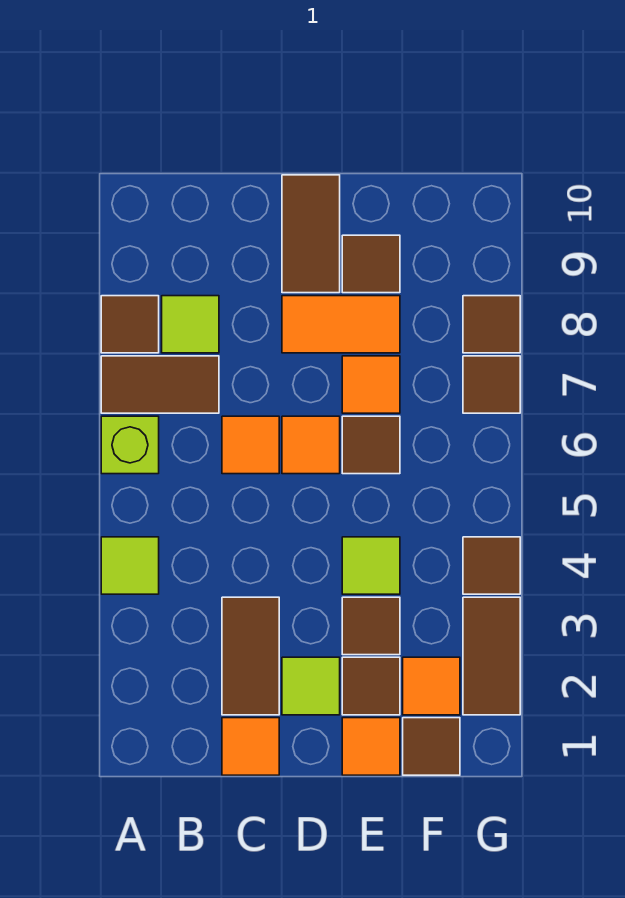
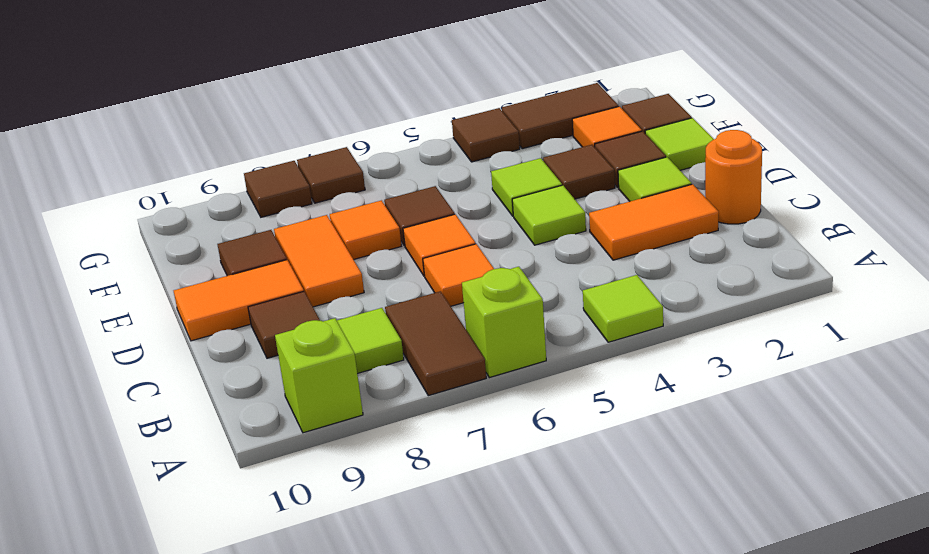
brown 1x1 tile [101,296,159,353] -> brown 1x1 tile moved to [248,291,320,358]
none -> lime 1x1 brick [275,318,363,433]
orange 1x1 tile [222,718,279,775] -> orange 1x1 round brick [705,130,762,224]
brown 1x2 tile [222,597,279,715] -> orange 1x2 tile [589,184,719,260]
none -> lime 1x1 tile [512,185,586,245]
brown 1x2 tile [282,175,340,293] -> orange 1x2 tile [174,260,304,341]
orange 1x1 tile [342,718,400,775] -> lime 1x1 tile [645,118,714,170]

